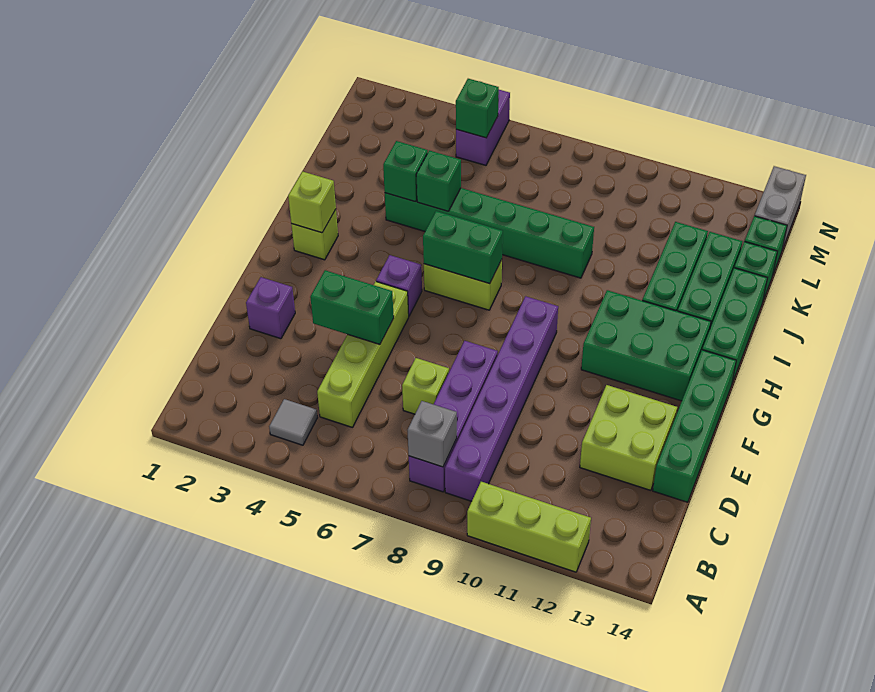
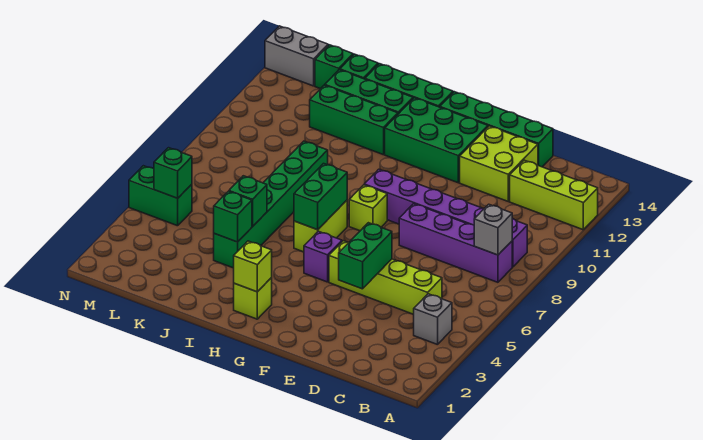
lime 1x3 brick [467,482,591,572] -> lime 1x3 brick turned to [510,160,598,230]
grey 1x1 tile [269,399,318,445] -> grey 1x1 brick [414,294,452,345]
lime 1x1 brick [402,358,449,414] -> lime 1x1 brick moved to [349,185,387,231]
purple 1x1 brick [246,277,295,339] -> none
green 2x3 brick [581,290,711,401] -> green 2x3 brick turned to [385,98,488,183]
purple 1x2 brick [456,90,510,165] -> green 1x2 brick [129,166,192,226]

